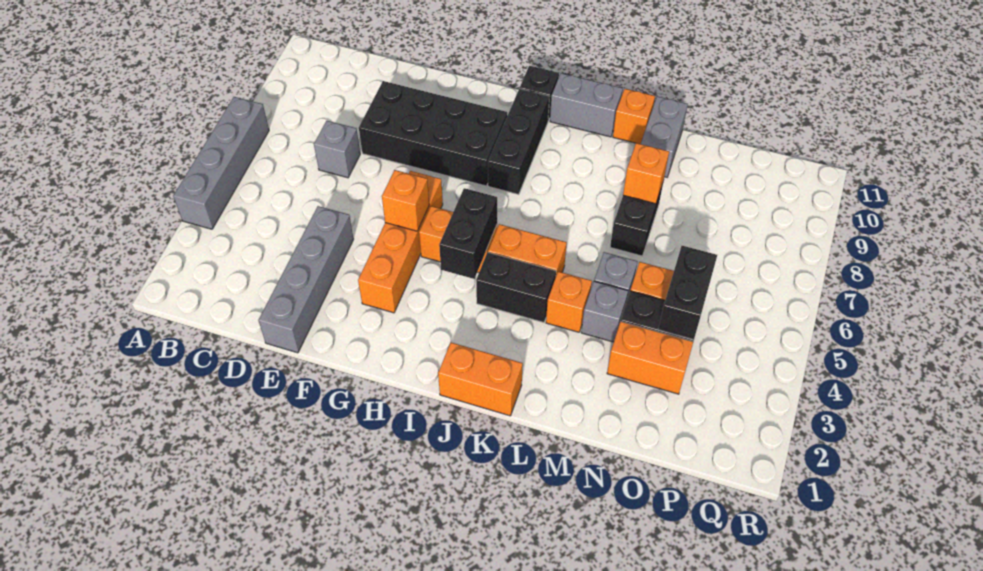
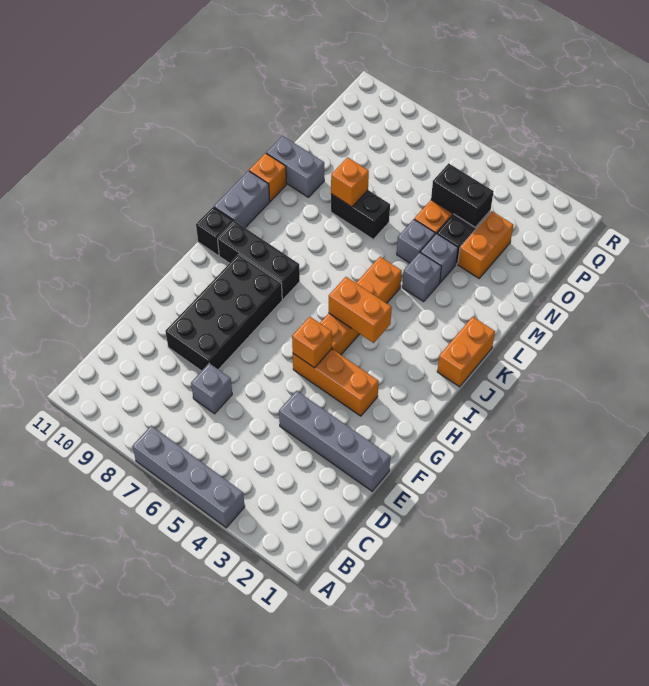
orange 1x4 brick [358,171,443,313] -> orange 1x3 brick [293,349,379,416]
black 1x2 brick [439,188,497,279] -> orange 1x2 brick [329,277,392,343]
black 1x2 brick [476,252,556,322] -> none
orange 1x1 brick [546,272,592,332] -> grey 1x1 brick [402,252,441,302]

